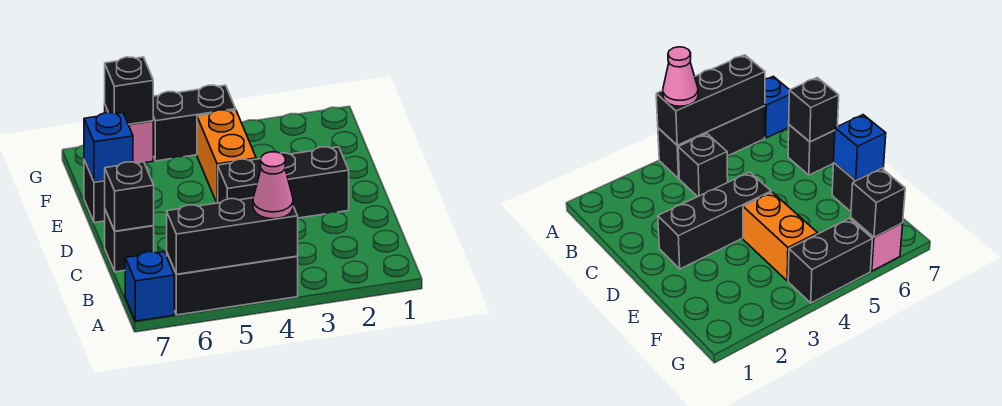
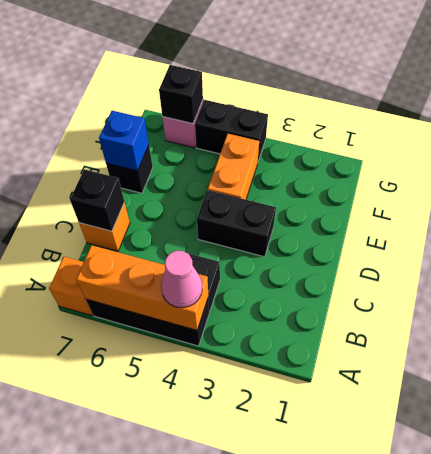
black 1x3 brick [167,198,298,274] -> orange 1x3 brick [76,245,208,330]
blue 1x1 brick [125,252,174,321] -> orange 1x1 brick [49,257,92,315]
black 1x1 brick [105,210,154,272] -> orange 1x1 brick [79,203,130,251]
black 1x3 brick [218,147,349,218] -> black 1x2 brick [197,190,276,257]

